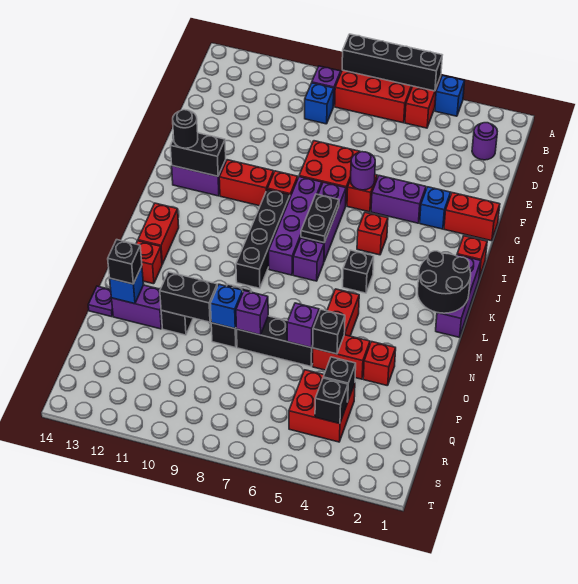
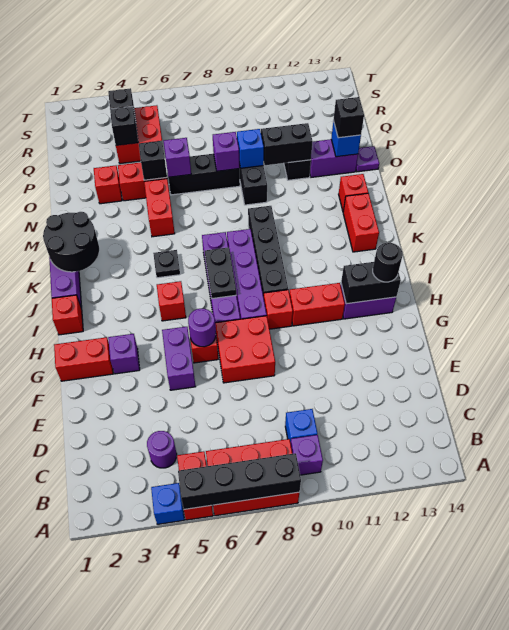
purple 1x1 round brick [472,123,497,160] -> purple 1x1 round brick moved to [147,431,177,468]
blue 1x1 brick [420,187,451,229] -> purple 1x1 brick [108,334,140,374]
purple 1x2 brick [371,176,426,223] -> purple 1x2 brick turned to [162,327,196,390]
black 1x1 brick [343,250,374,293] -> black 1x1 plate [153,250,180,278]

